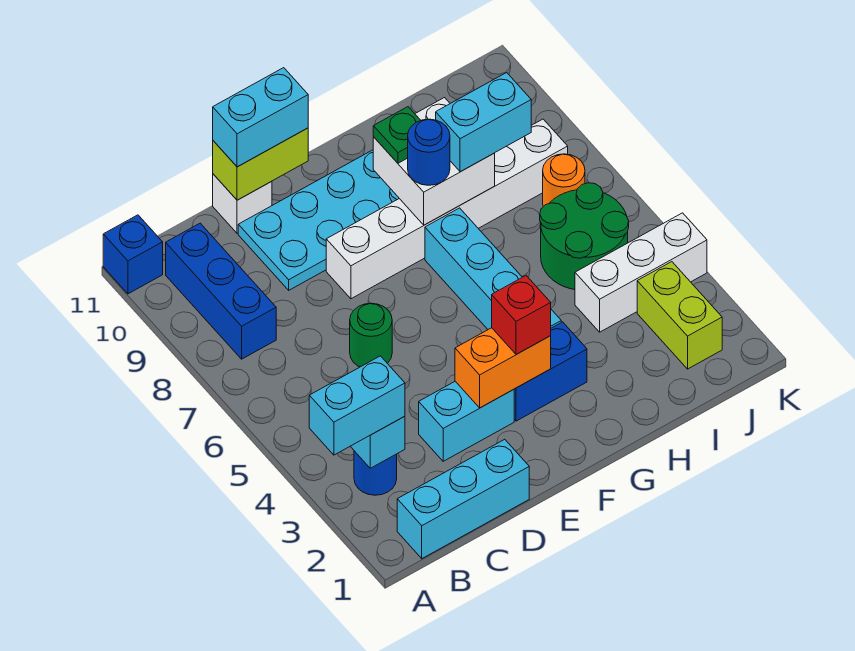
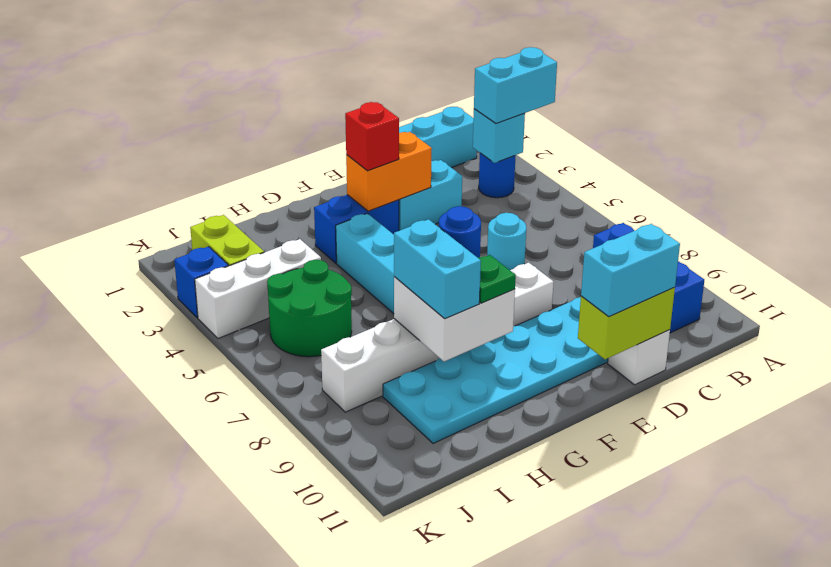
blue 1x1 brick [103,215,163,294] -> blue 1x1 brick moved to [174,247,228,318]
green 1x1 round brick [350,303,392,367] -> cyan 1x1 round brick [487,213,526,270]
cyan 1x2 brick [436,73,531,172] -> cyan 1x2 brick turned to [394,219,481,319]
orange 1x1 round brick [543,154,585,207] -> none

